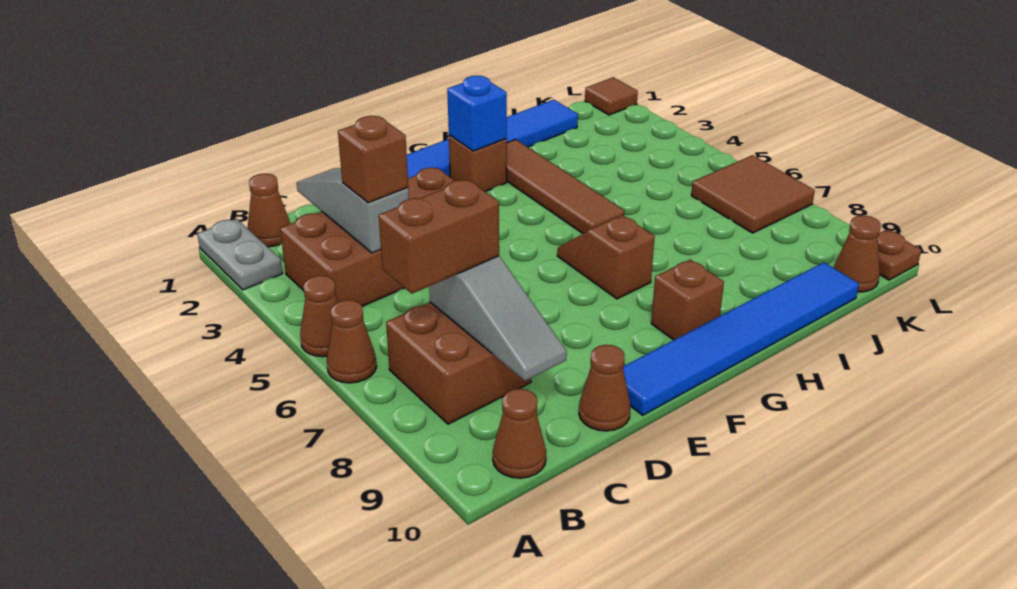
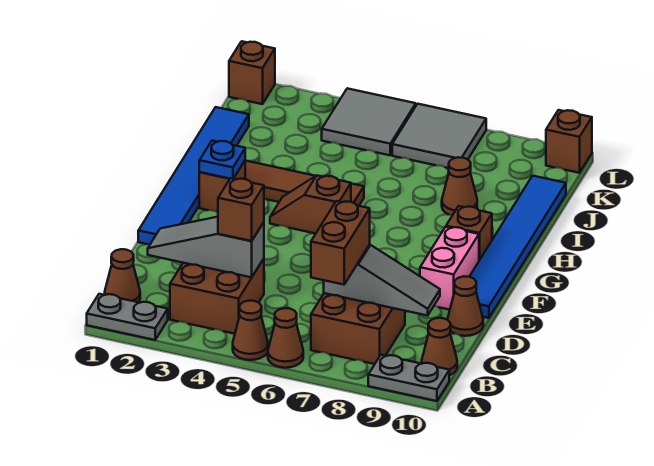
none -> grey 1x2 plate [368,355,449,401]
brown 2x4 brick [280,167,455,307] -> brown 2x2 brick [170,259,264,334]
none -> pink 1x2 brick [420,227,479,310]
blue 1x1 brick [447,76,507,151] -> blue 1x1 plate [199,141,245,179]
brown 1x2 slope [557,216,655,299] -> brown 1x2 slope moved to [270,176,351,233]
none -> grey 2x2 tile [322,88,416,155]
brown 2x2 tile [691,155,815,233] -> grey 2x2 tile [392,104,486,168]
brown 1x1 cone [834,216,881,292] -> brown 1x1 cone moved to [442,157,477,215]
brown 1x1 tile [585,77,638,115] -> brown 1x1 brick [229,41,275,104]
brown 1x1 plate [878,230,921,280] -> brown 1x1 brick [546,110,592,173]

